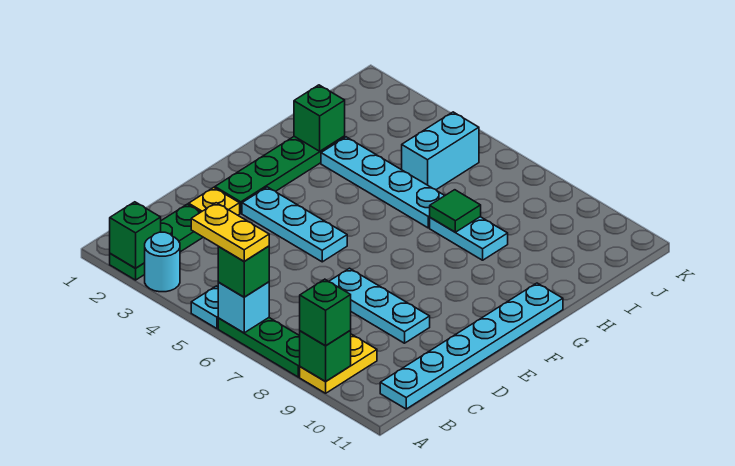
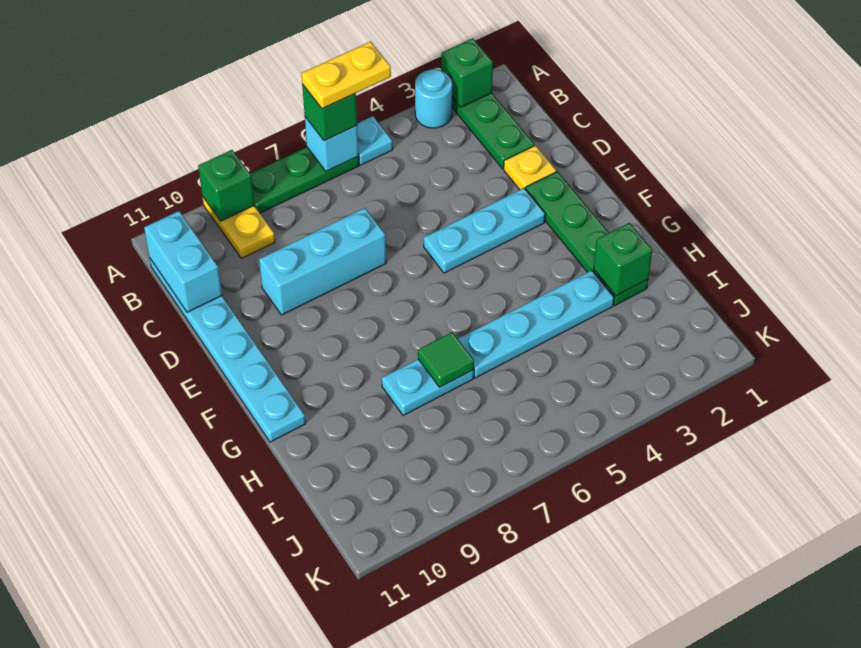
green 1x1 brick [300,279,351,346] -> none
cyan 1x3 plate [329,268,430,343] -> cyan 1x3 brick [259,208,386,315]
cyan 1x2 brick [402,112,479,190] -> cyan 1x2 brick moved to [144,211,222,312]

